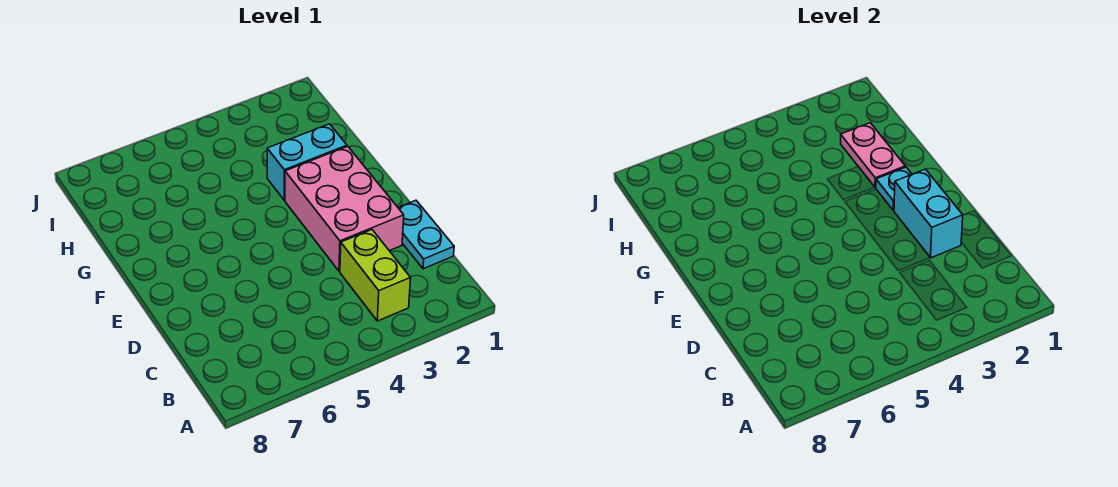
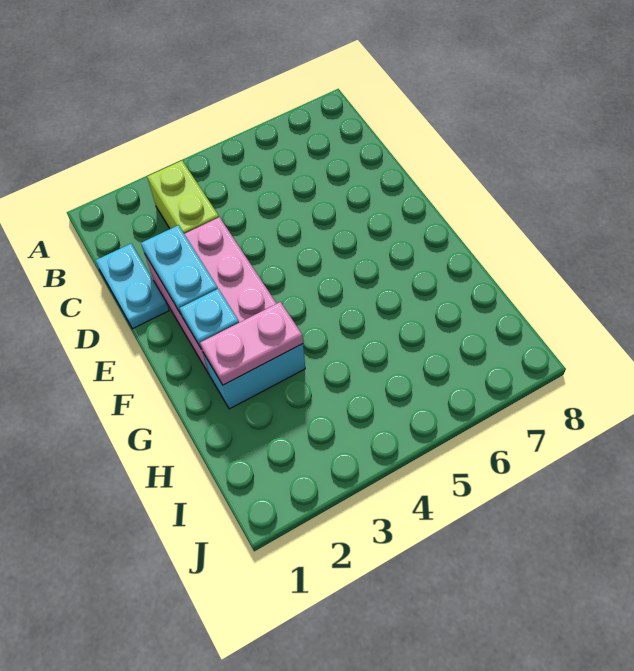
cyan 1x2 brick [894,169,963,258] -> cyan 1x2 plate [141,225,218,314]
pink 1x2 plate [841,123,905,188] -> pink 1x2 plate turned to [200,302,303,385]

